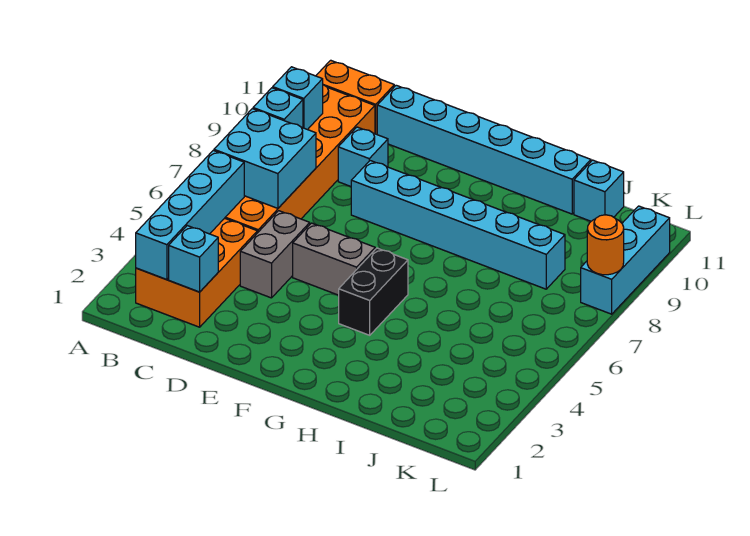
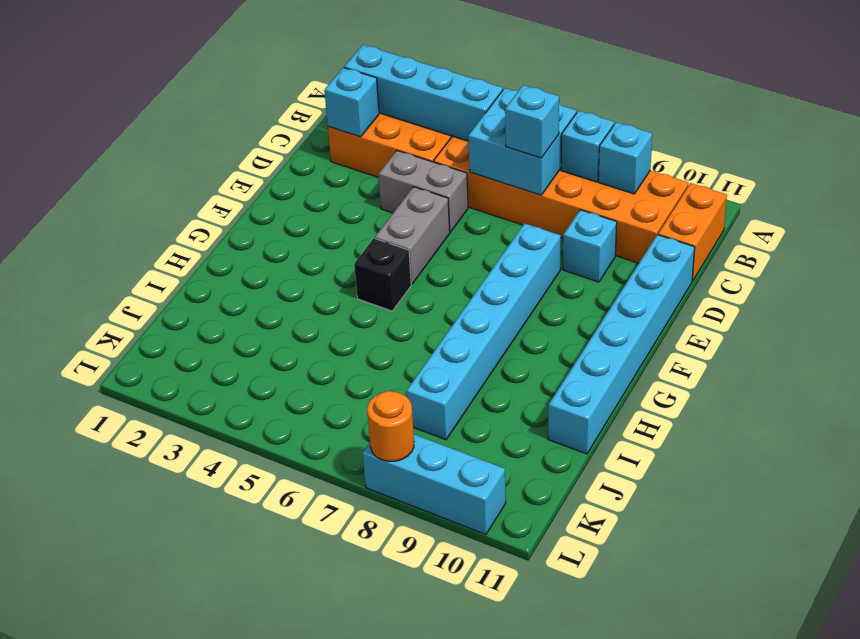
black 1x2 brick [339,248,408,335] -> black 1x1 brick [354,238,411,311]
cyan 1x1 brick [574,160,624,221] -> cyan 1x1 brick moved to [505,85,559,158]

